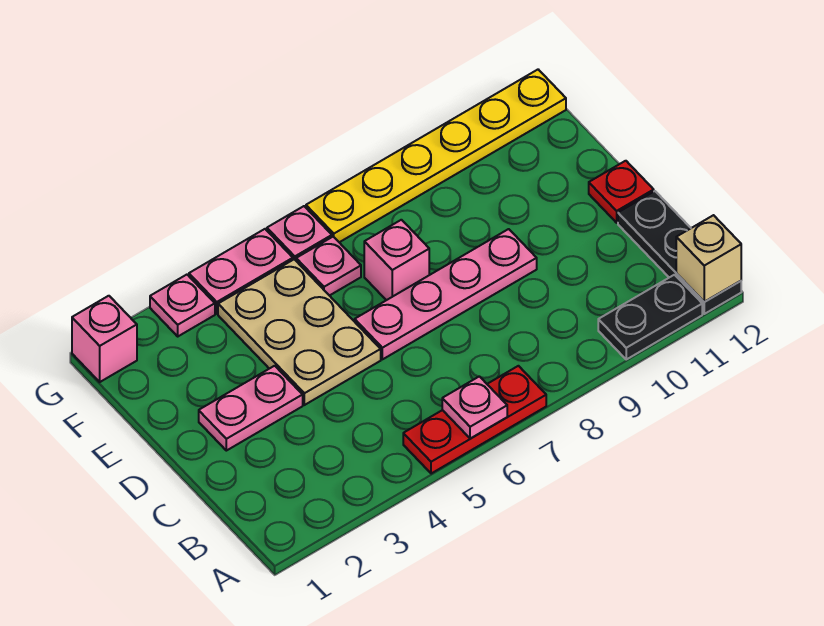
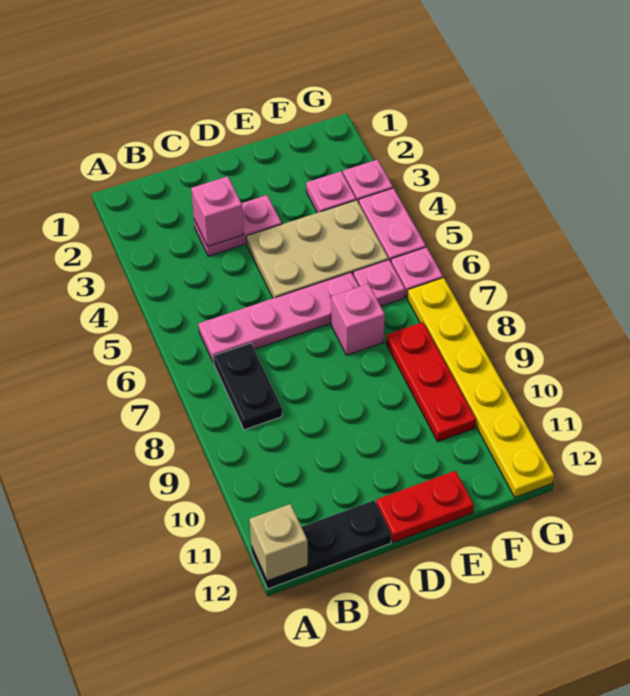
red 1x3 plate [403,366,546,474] -> red 1x3 plate moved to [386,322,476,442]
pink 1x1 plate [442,376,507,439] -> pink 1x1 plate moved to [306,171,356,213]
black 1x2 plate [598,275,702,359] -> black 1x2 plate moved to [213,343,282,430]
pink 1x2 plate [199,366,303,451] -> pink 1x2 plate turned to [194,195,282,256]
pink 1x4 plate [355,229,537,359] -> pink 1x4 plate turned to [198,272,359,363]
red 1x1 plate [589,161,654,223] -> red 1x2 plate [376,471,474,542]
pink 1x1 brick [72,296,137,382] -> pink 1x1 brick moved to [191,176,244,247]

